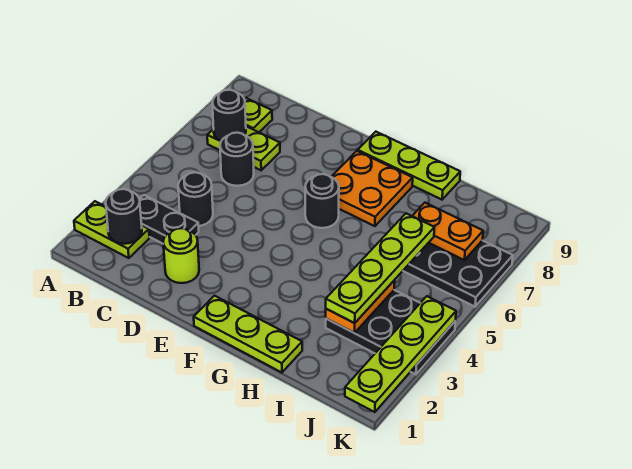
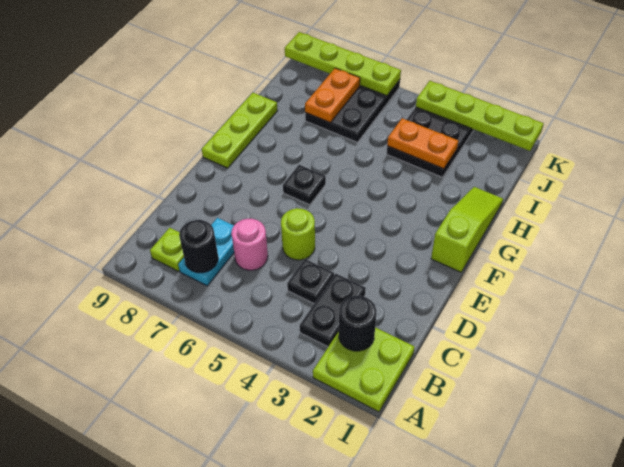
lime 1x2 plate [74,201,149,258] -> lime 2x2 plate [313,327,414,412]
lime 1x2 plate [207,126,280,170] -> cyan 1x2 plate [178,218,234,286]
black 1x1 round brick [178,172,213,226] -> black 1x1 plate [287,259,334,304]
black 1x1 round brick [220,133,254,186] -> pink 1x1 round brick [231,219,268,270]
lime 1x1 round brick [163,228,199,283] -> lime 1x1 round brick moved to [281,208,315,260]
lime 1x3 plate [194,296,302,373] -> lime 1x3 slope [431,187,503,272]
black 1x1 round brick [305,174,339,228] -> black 1x1 plate [283,165,326,205]
orange 2x2 plate [331,151,413,226] -> none
lime 1x4 plate [326,213,434,323] -> lime 1x4 plate moved to [285,32,401,96]

